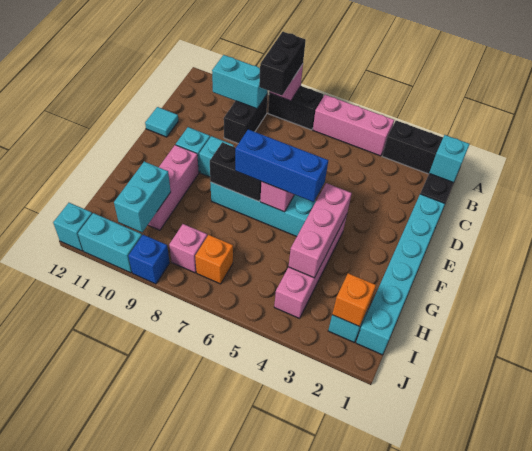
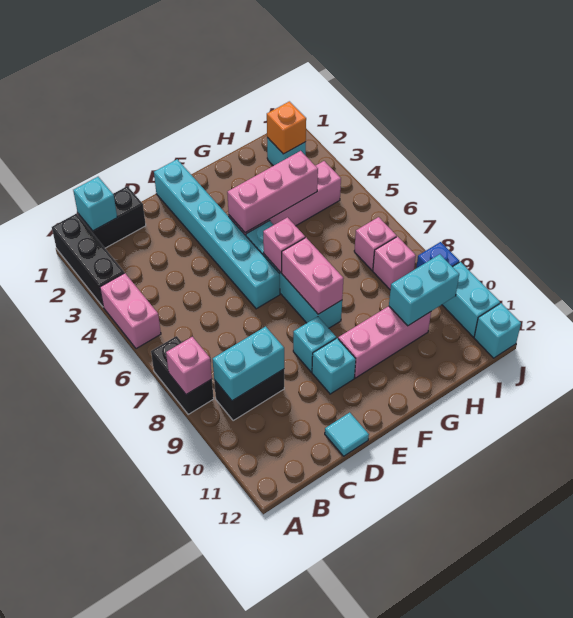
pink 1x3 brick [313,95,394,156] -> pink 1x2 brick [100,273,161,349]
black 1x2 brick [259,32,306,95] -> none
cyan 1x2 brick [212,55,268,109] -> cyan 1x2 brick turned to [213,326,284,401]
cyan 1x6 brick [356,194,445,355] -> cyan 1x6 brick turned to [154,159,280,309]
blue 1x3 brick [235,129,328,202] -> none
black 1x2 brick [210,142,261,201] -> pink 1x2 brick [282,238,344,314]
orange 1x1 brick [195,235,233,284] -> pink 1x1 brick [354,217,397,270]

